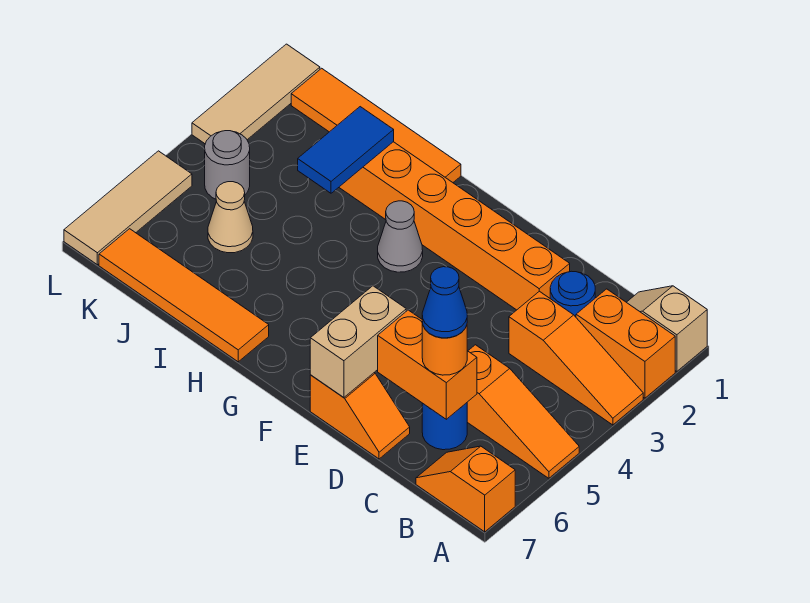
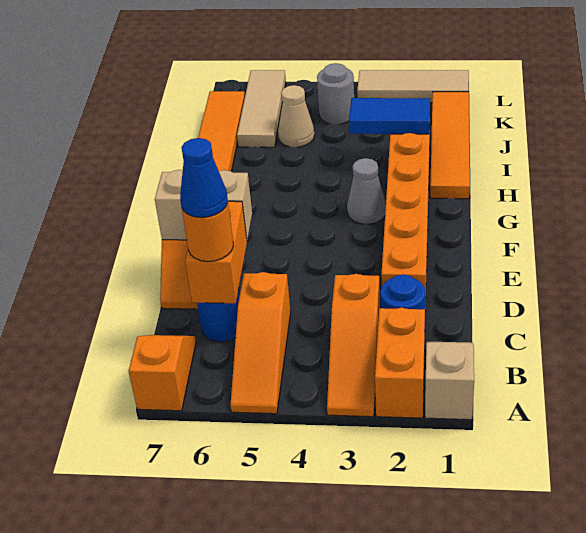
tan 1x3 tile [64,151,192,265] -> tan 1x3 tile turned to [237,70,286,147]

